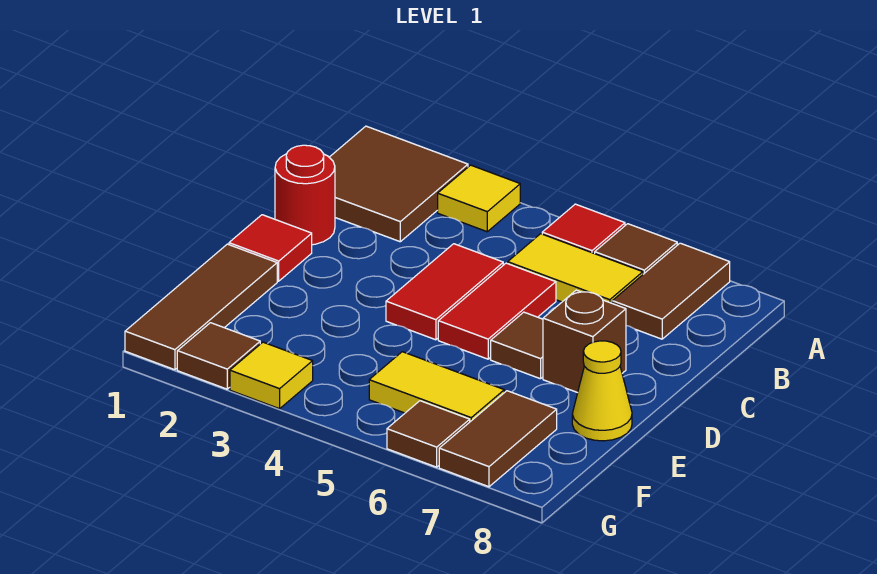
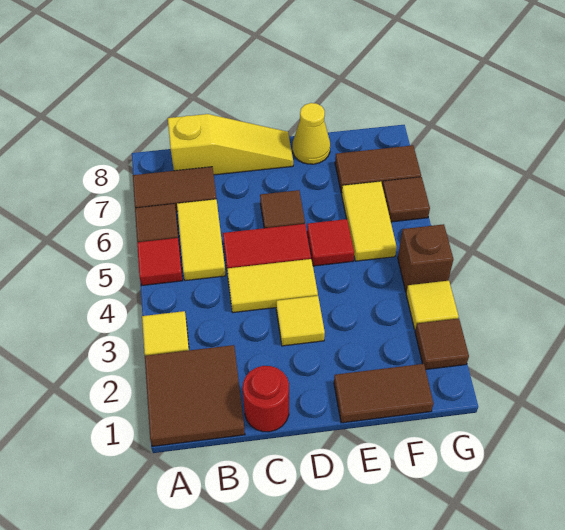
none -> yellow 1x3 slope [168,114,293,175]
red 1x2 tile [386,244,503,340] -> yellow 1x2 tile [227,259,318,313]
red 1x1 tile [229,215,312,281] -> red 1x1 tile moved to [307,219,354,266]
none -> yellow 1x1 tile [276,296,325,346]
brown 1x1 brick [543,290,626,393] -> brown 1x1 brick moved to [398,224,453,292]
brown 1x3 tile [125,244,277,370] -> brown 1x2 tile [334,364,434,423]

